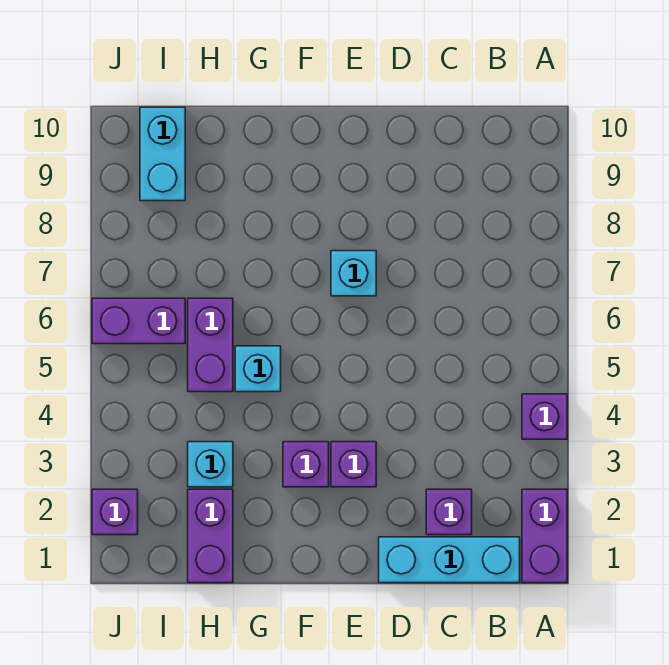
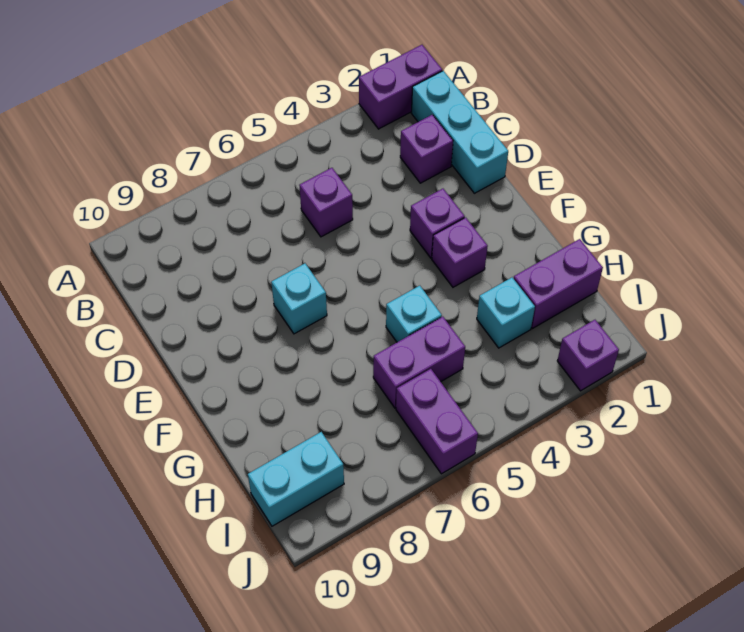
purple 1x1 brick [522,394,567,439] -> purple 1x1 brick moved to [299,168,353,237]

